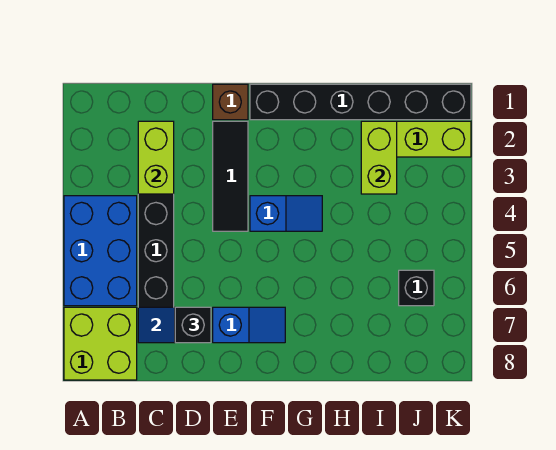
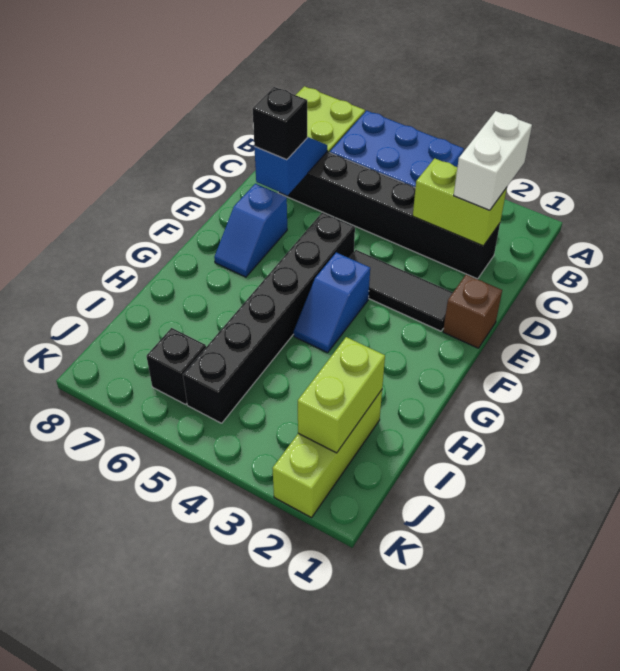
none -> white 1x2 brick [454,111,532,210]
black 1x6 brick [250,84,471,120] -> black 1x6 brick moved to [183,212,355,423]
lime 1x2 brick [361,121,397,194] -> lime 1x2 brick turned to [298,337,385,453]

